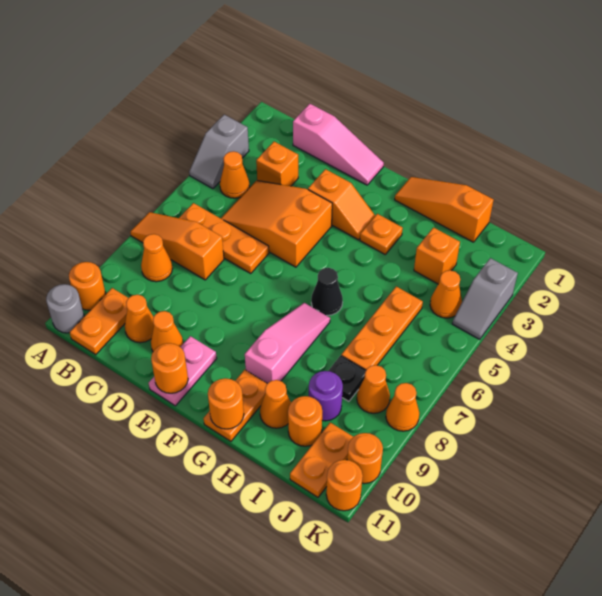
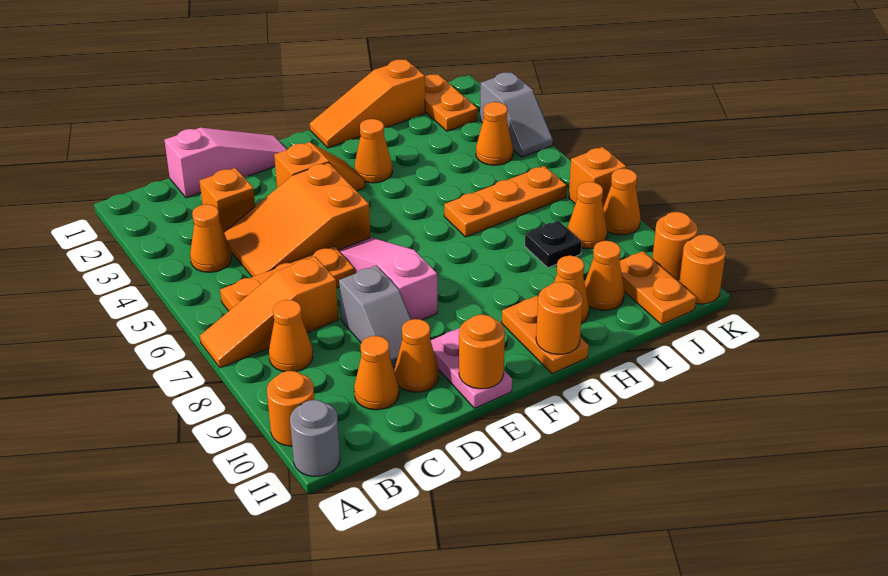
grey 1x2 slope [189,115,249,189] -> grey 1x2 slope moved to [339,266,411,367]
orange 1x2 plate [70,288,128,355] -> orange 1x2 plate moved to [425,74,478,131]
orange 1x1 plate [360,214,403,254] -> orange 1x1 cone [354,119,392,183]
black 1x1 cone [311,268,343,316] -> none
pink 1x3 slope [245,303,330,383] -> pink 1x3 slope moved to [338,237,437,320]
orange 1x1 brick [414,228,460,284] -> orange 1x1 brick moved to [569,147,626,207]
orange 1x3 plate [341,286,423,370] -> orange 1x3 plate turned to [444,166,567,237]
purple 1x1 round brick [309,371,343,421] -> none
orange 1x1 round brick [288,396,322,446] -> orange 1x1 cone [585,241,625,310]

